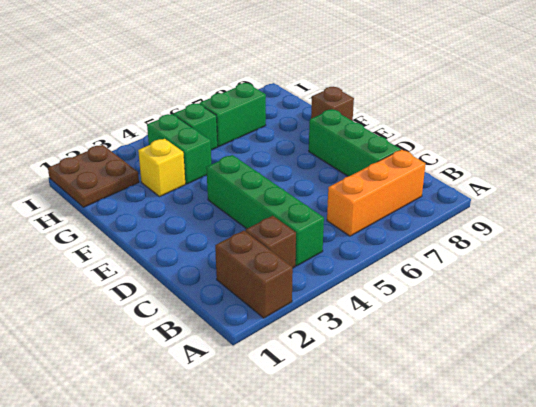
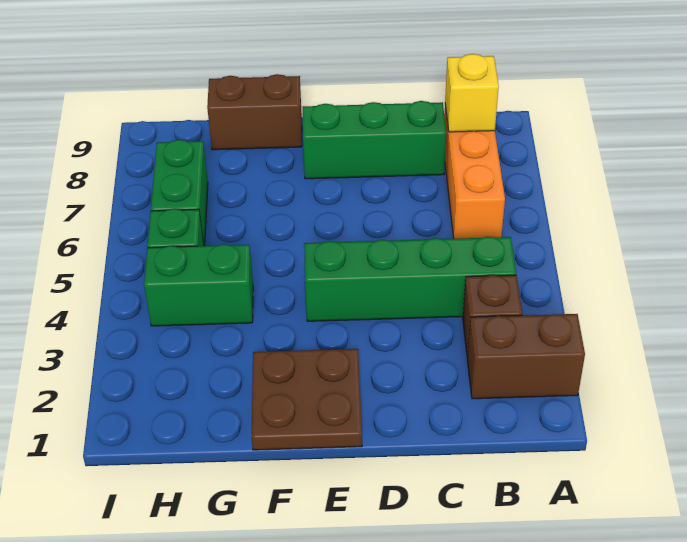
brown 1x1 brick [311,87,354,121] -> brown 1x2 brick [207,74,302,150]
yellow 1x1 brick [138,139,185,197] -> yellow 1x1 brick moved to [445,54,499,132]
brown 2x2 plate [48,145,139,207] -> brown 2x2 plate moved to [252,349,362,450]

